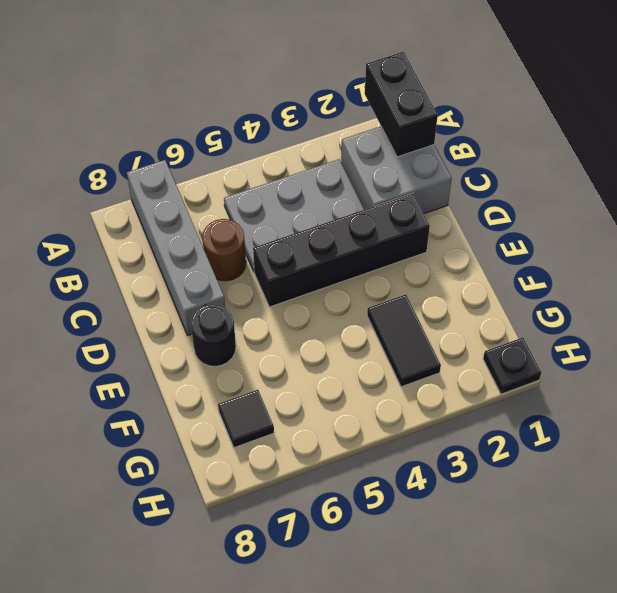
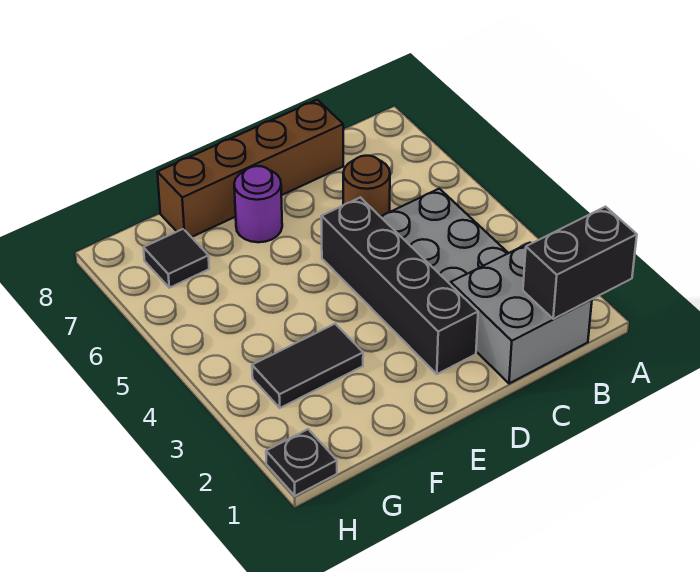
grey 1x4 brick [127,160,225,335] -> none
none -> brown 1x4 brick [157,100,343,237]
black 1x1 round brick [191,304,236,366] -> purple 1x1 round brick [234,166,282,242]

